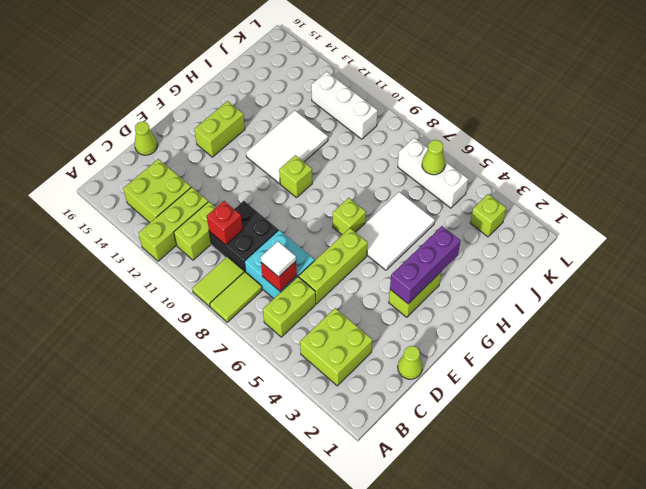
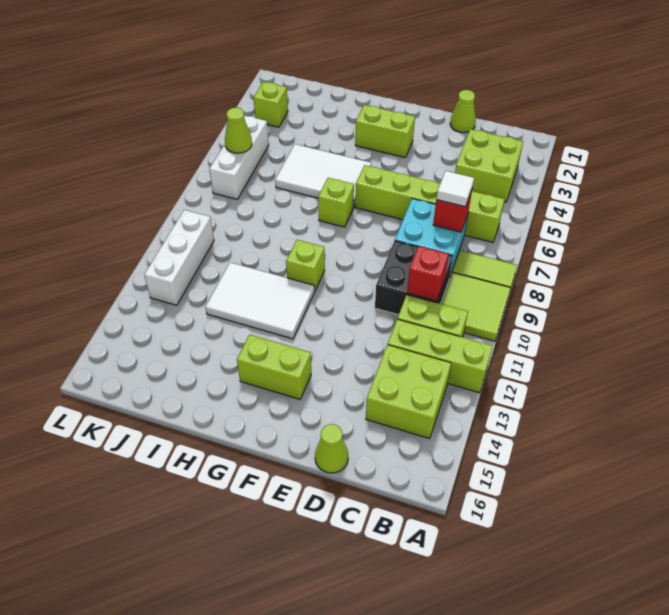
lime 1x2 tile [192,257,244,307] -> lime 2x2 tile [441,272,511,341]
purple 1x3 brick [390,226,460,304] -> none

